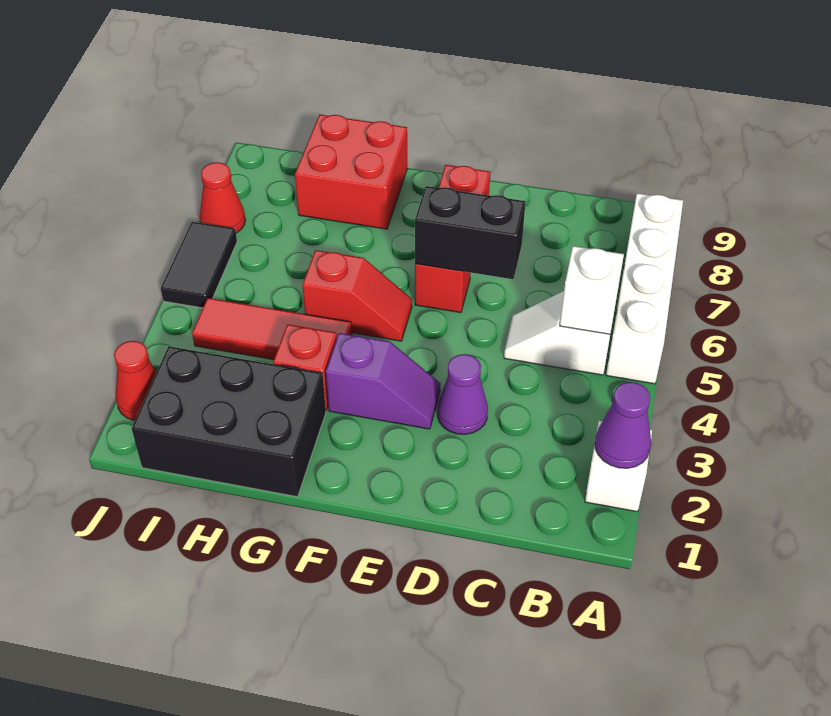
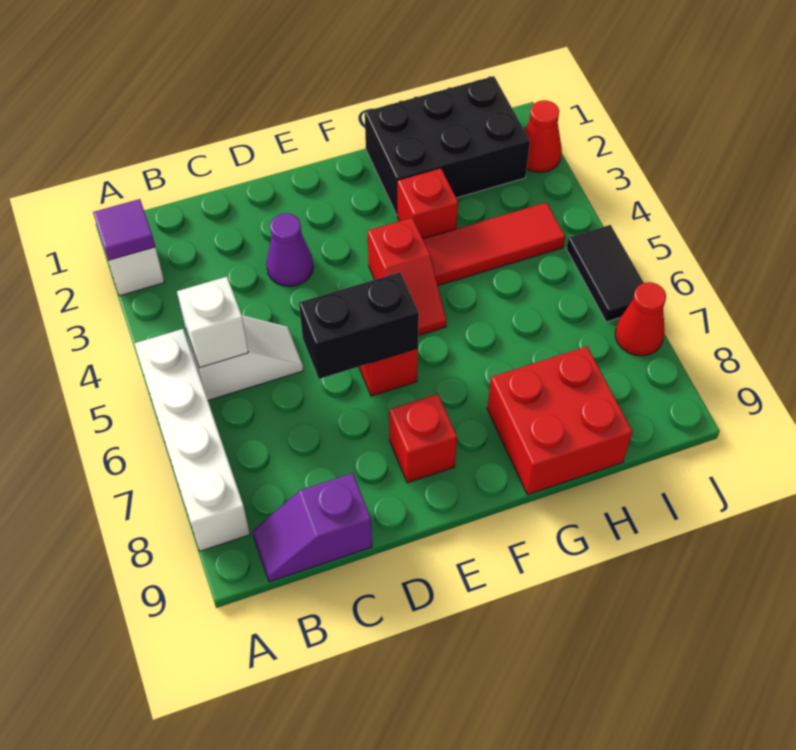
purple 1x1 cone [595,382,651,468] -> purple 1x1 tile [93,199,155,260]
purple 1x2 slope [326,333,441,429] -> purple 1x2 slope moved to [252,473,372,582]
red 1x2 slope [302,250,412,341] -> red 1x2 slope turned to [367,218,447,335]

